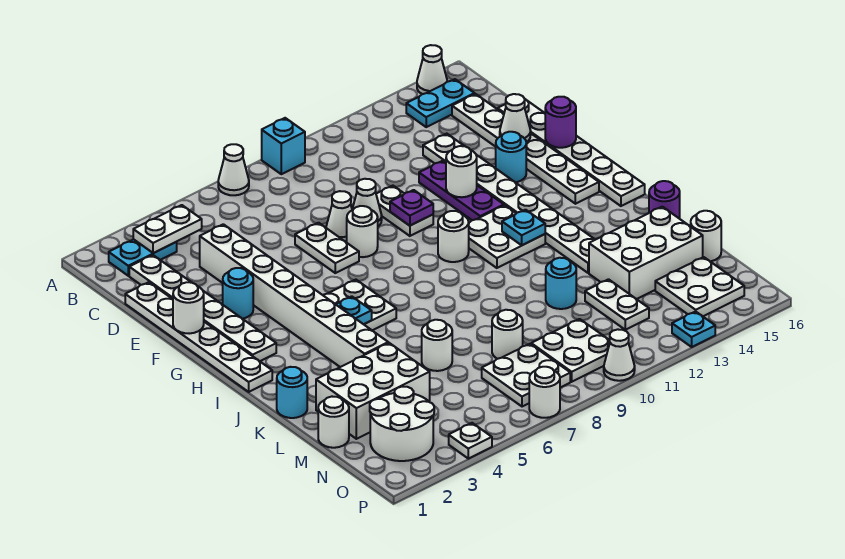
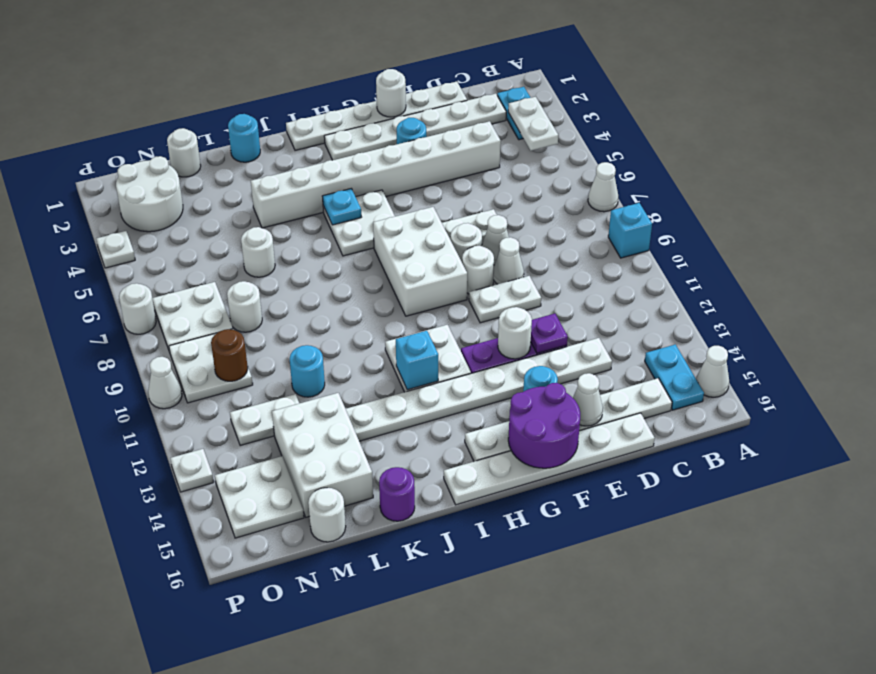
purple 1x1 plate [390,190,433,226] -> purple 1x1 plate moved to [531,314,568,353]
purple 1x1 round brick [545,97,576,148] -> purple 2x2 round brick [508,383,580,468]
white 1x1 round brick [438,211,469,262] -> white 1x1 round brick moved to [462,246,494,294]
cyan 1x1 plate [502,210,545,245] -> cyan 1x1 brick [396,331,438,390]
white 2x3 brick [316,343,430,439] -> white 2x3 brick moved to [373,207,467,316]
none -> brown 1x1 round brick [211,329,248,381]
cyan 1x1 plate [672,311,715,347] -> white 1x1 plate [170,449,214,492]

